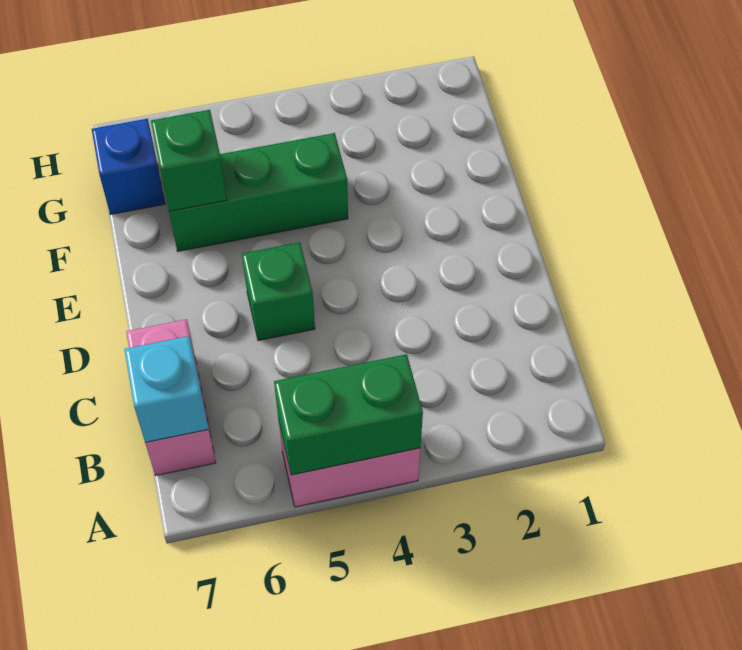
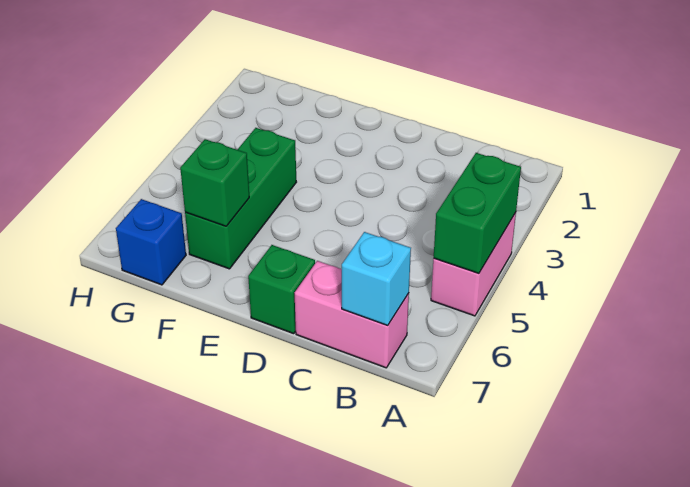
green 1x1 brick [242,242,315,341] -> green 1x1 brick moved to [248,245,315,334]

